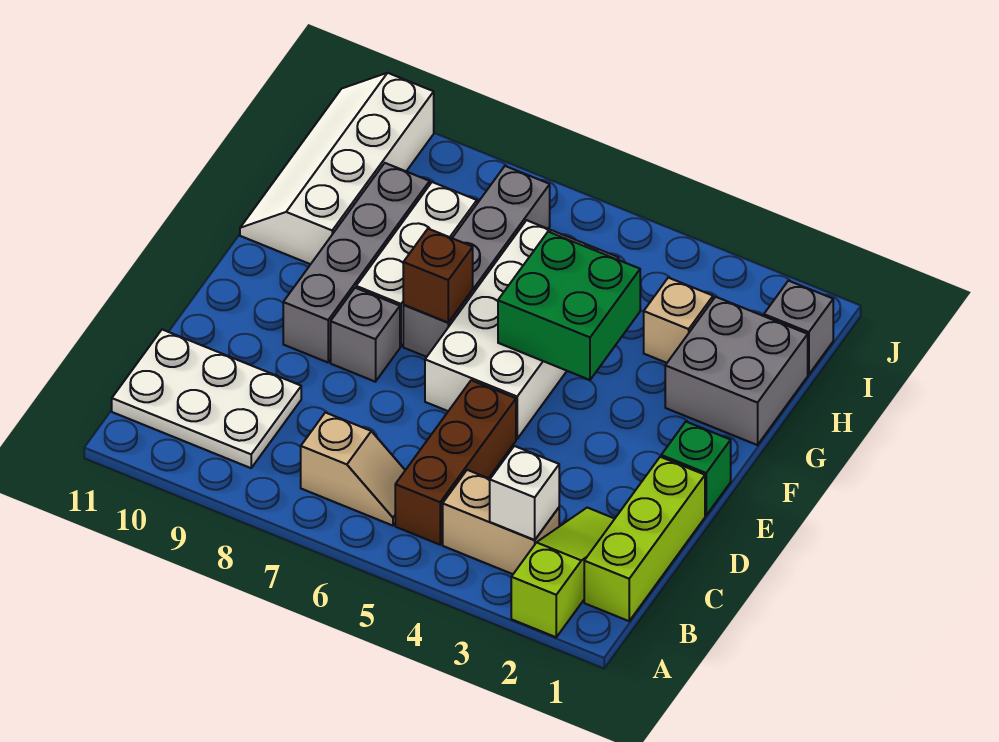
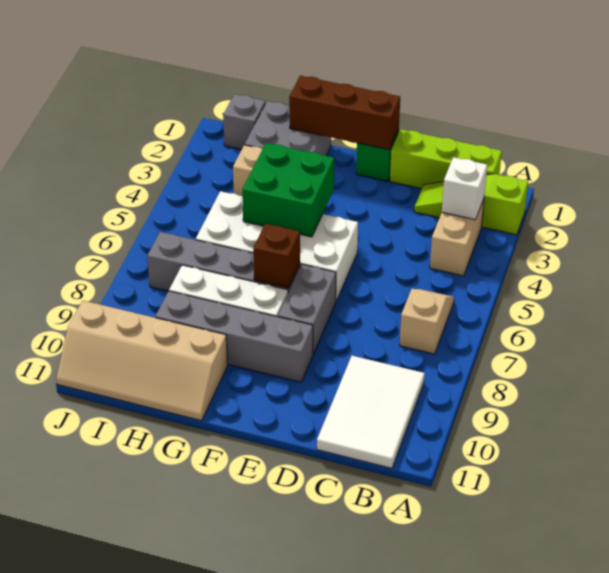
brown 1x3 brick [395,380,516,545] -> brown 1x3 brick moved to [289,76,400,150]
white 2x3 plate [112,330,301,468] -> white 2x3 tile [317,356,425,468]
grey 1x1 brick [331,288,400,382] -> grey 1x2 brick [278,264,336,354]
white 2x4 slope [240,73,434,264] -> tan 2x4 slope [56,301,228,421]

